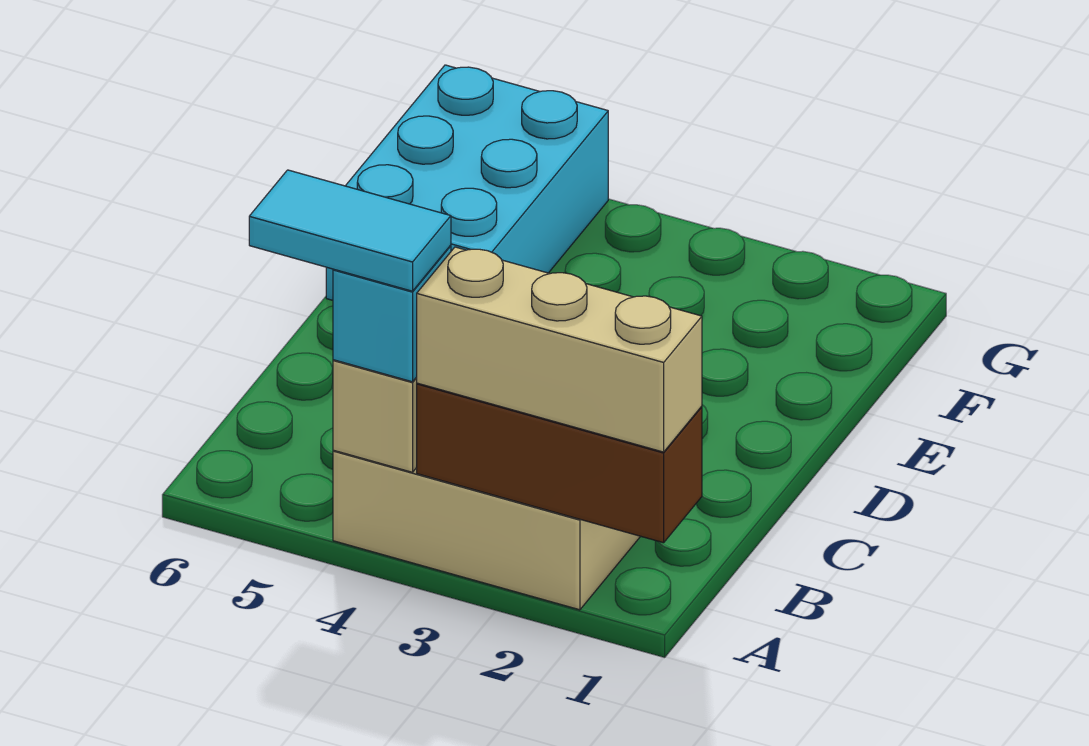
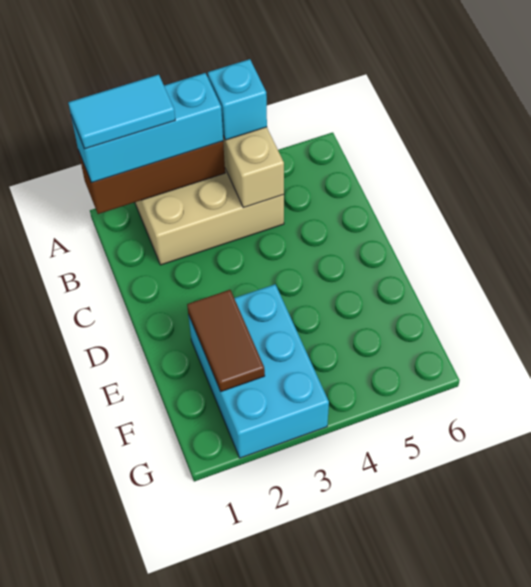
tan 1x3 brick [417,247,702,452] -> cyan 1x3 brick [71,73,223,183]
cyan 1x2 tile [249,170,451,291] -> cyan 1x2 tile moved to [68,75,175,149]
none -> brown 1x2 tile [187,290,265,391]
cyan 2x3 brick [326,65,608,300] -> cyan 2x3 brick moved to [188,284,329,458]

